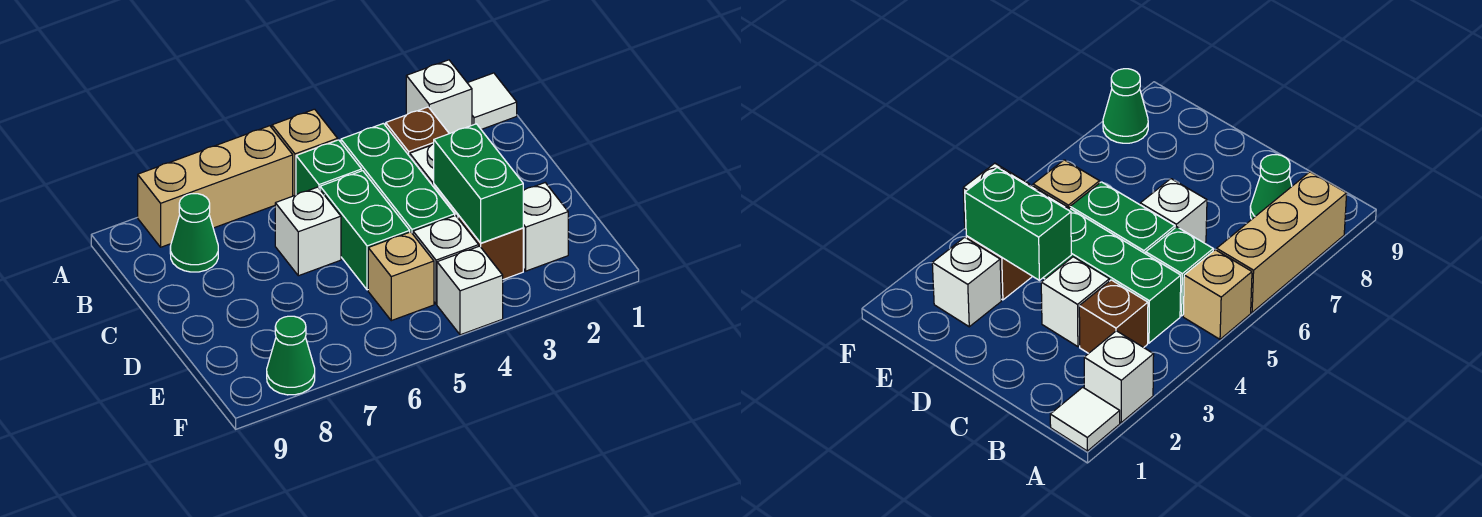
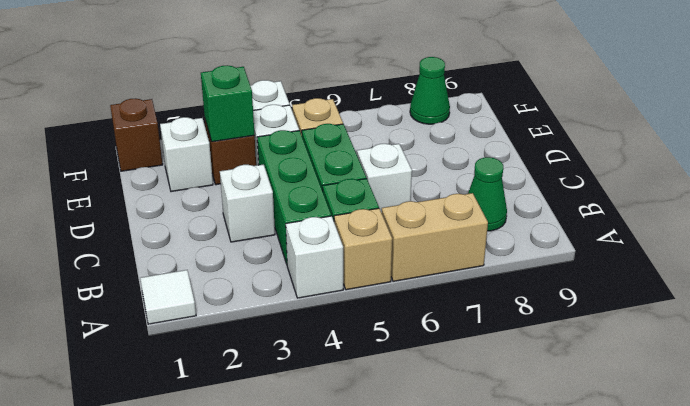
white 1x1 brick [406,60,472,134] -> white 1x1 brick moved to [286,216,343,298]
tan 1x3 brick [138,126,293,247] -> tan 1x2 brick [382,193,488,281]
brown 1x1 brick [386,107,449,156] -> brown 1x1 brick moved to [110,99,163,171]
green 1x2 brick [434,124,523,243] -> green 1x1 brick [201,65,255,142]

